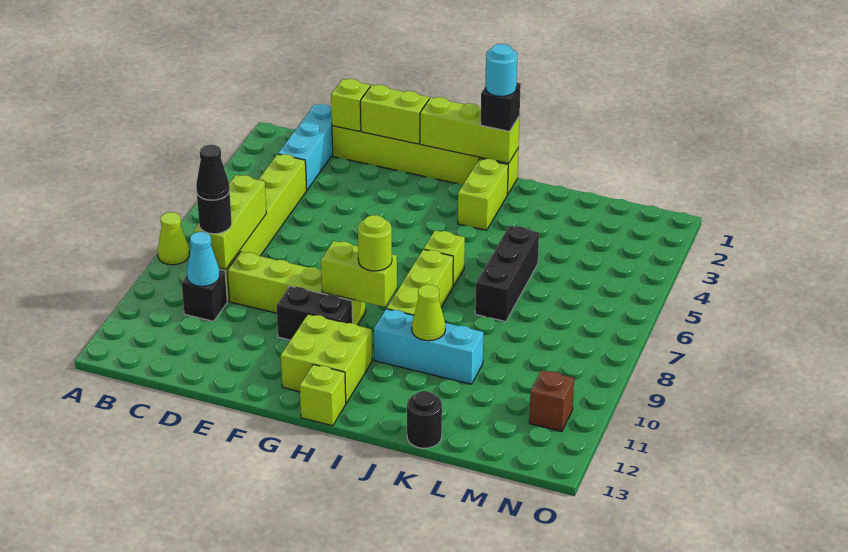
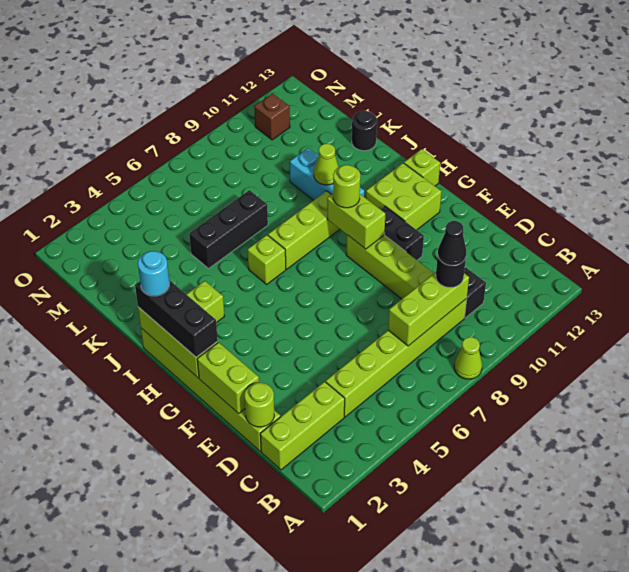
cyan 1x3 brick [278,104,333,190] -> lime 1x3 brick [260,382,345,470]
cyan 1x1 cone [187,232,220,286] -> none
lime 1x1 brick [331,79,370,131] -> lime 1x1 round brick [245,383,274,427]
black 1x1 brick [481,83,521,131] -> black 1x3 brick [135,280,218,357]

